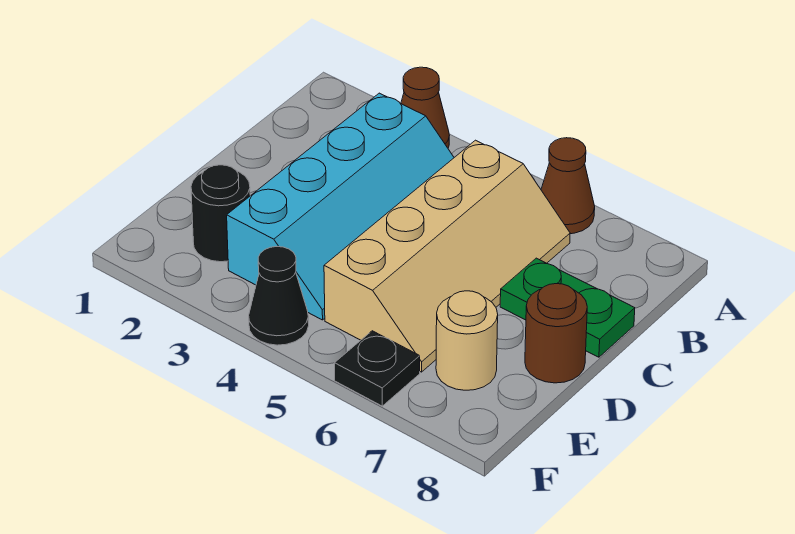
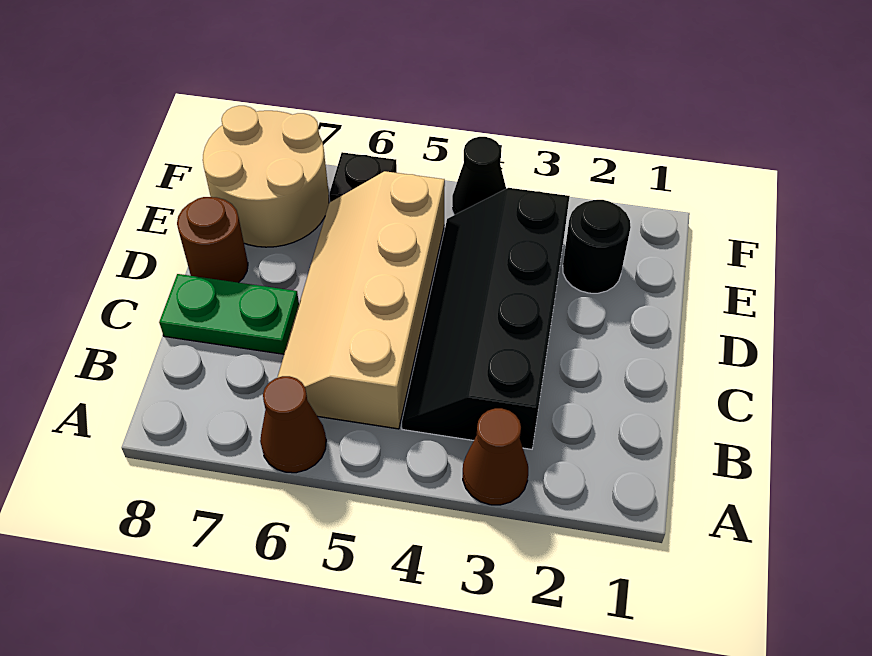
cyan 2x4 slope [227,93,454,320] -> black 2x4 slope [402,188,570,449]
tan 1x1 round brick [436,291,498,390] -> tan 2x2 round brick [203,106,329,247]

